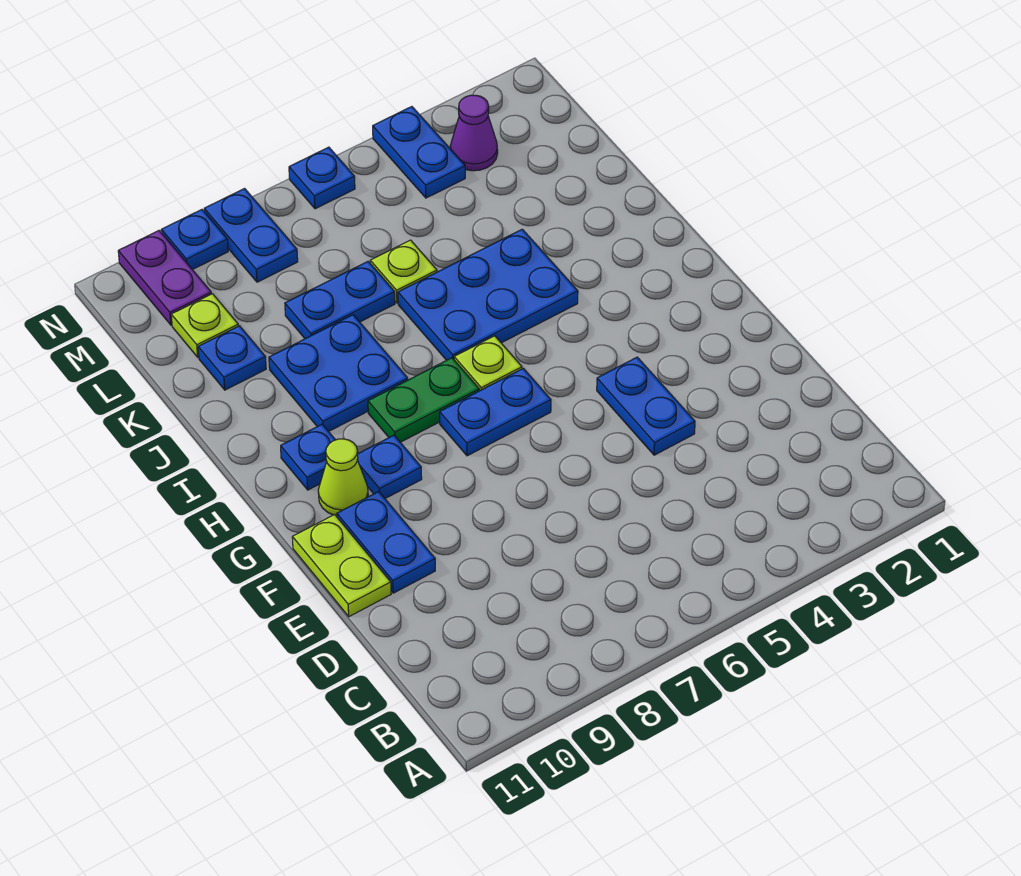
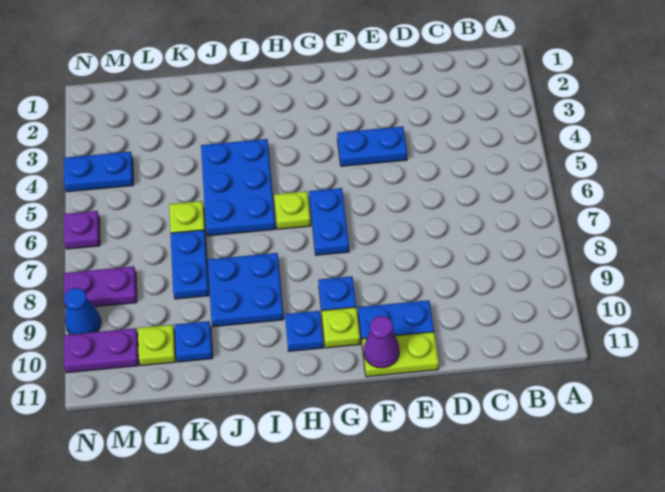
lime 1x1 cone [318,439,368,516] -> lime 1x1 plate [322,307,360,348]
green 1x2 plate [368,358,479,442] -> none
purple 1x1 cone [450,95,498,171] -> purple 1x1 cone moved to [364,316,399,368]
blue 1x2 plate [204,189,298,282] -> purple 1x2 plate [64,266,137,307]
blue 1x1 plate [289,147,355,209] -> purple 1x1 plate [64,211,100,249]
blue 1x1 plate [161,210,228,270] -> blue 1x1 cone [64,288,101,334]

